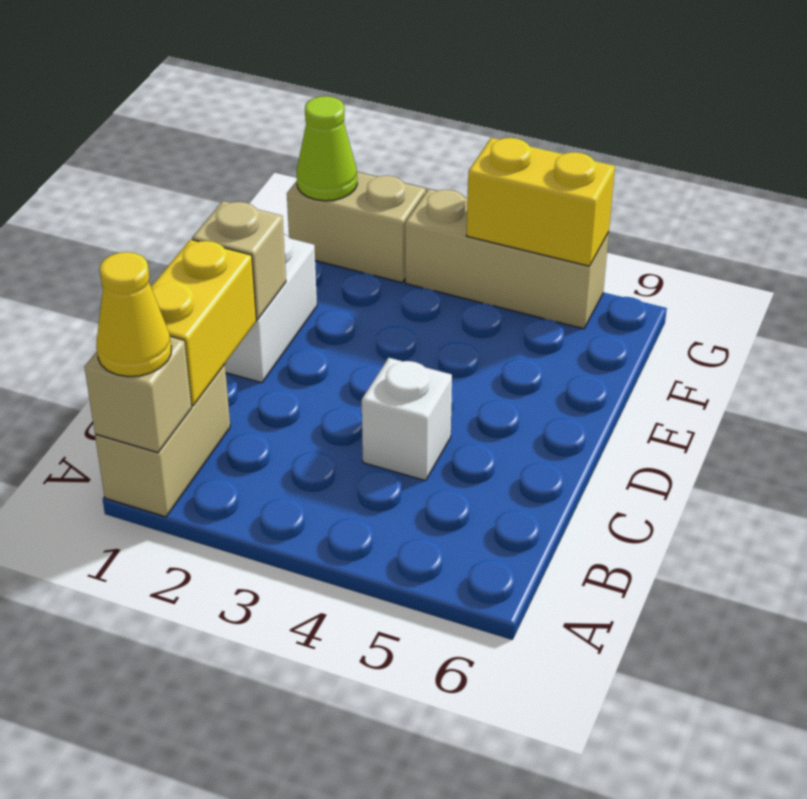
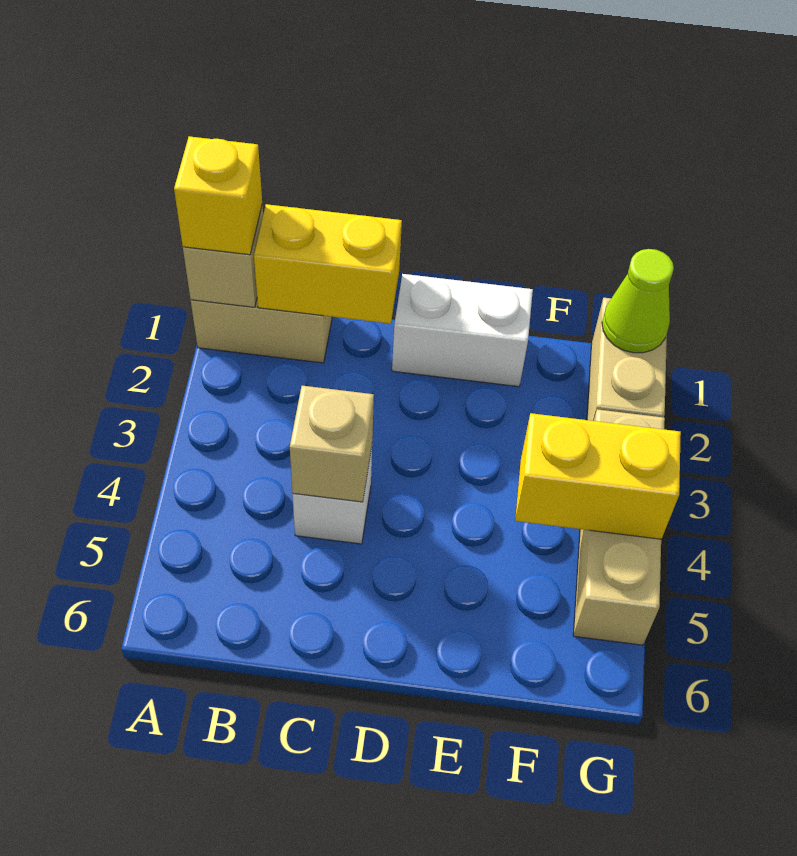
yellow 1x1 cone [96,252,171,376] -> yellow 1x1 brick [174,136,262,255]
tan 1x1 brick [192,201,286,319] -> tan 1x1 brick moved to [290,386,374,502]
yellow 1x2 brick [467,138,615,266] -> yellow 1x2 brick turned to [515,413,681,539]

